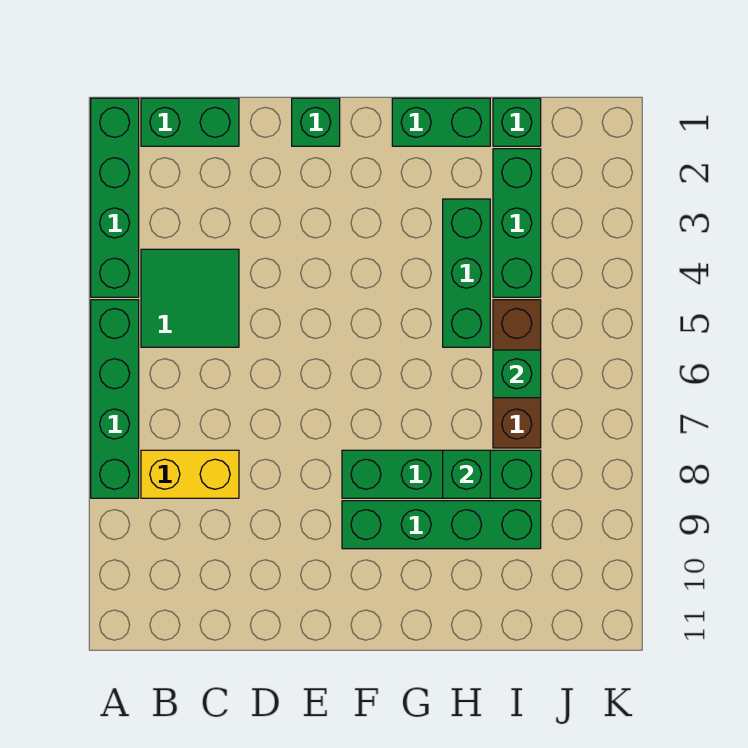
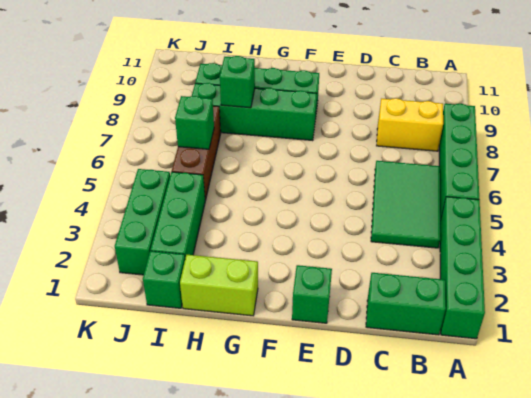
green 2x2 tile [141,249,239,347] -> green 2x3 tile [371,161,441,248]
green 1x2 brick [392,98,490,146] -> lime 1x2 brick [180,255,258,316]
green 1x3 brick [443,199,490,347] -> green 1x3 brick moved to [115,169,170,275]

